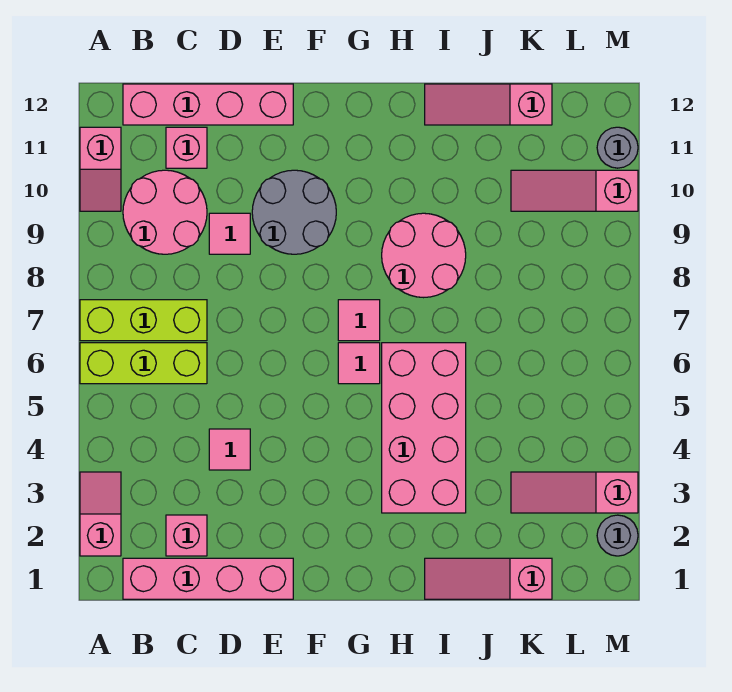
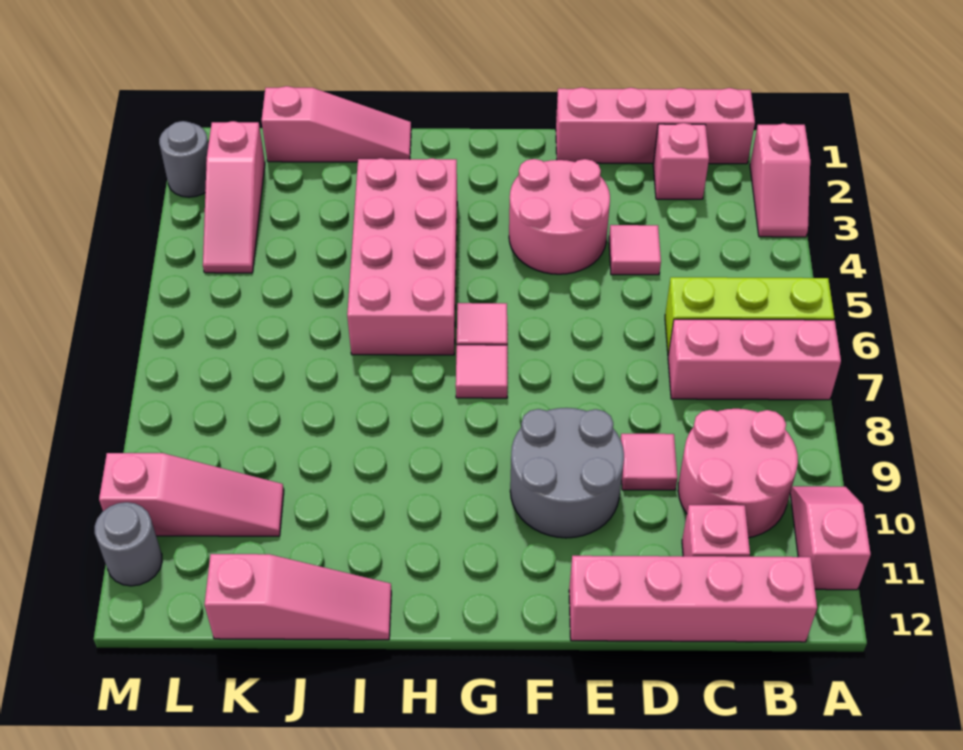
lime 1x3 brick [80,300,207,341] -> pink 1x3 brick [668,319,841,400]
pink 2x2 round brick [382,213,466,298] -> pink 2x2 round brick moved to [509,159,610,274]
pink 1x3 slope [511,472,638,513] -> pink 1x3 slope turned to [203,121,265,273]

